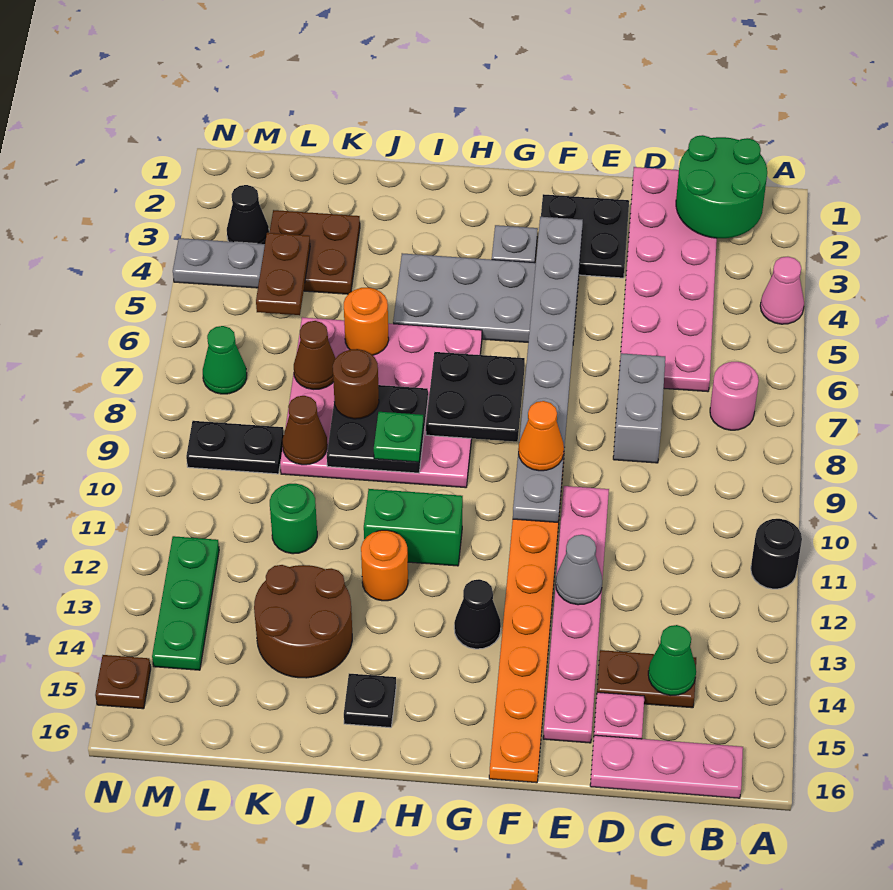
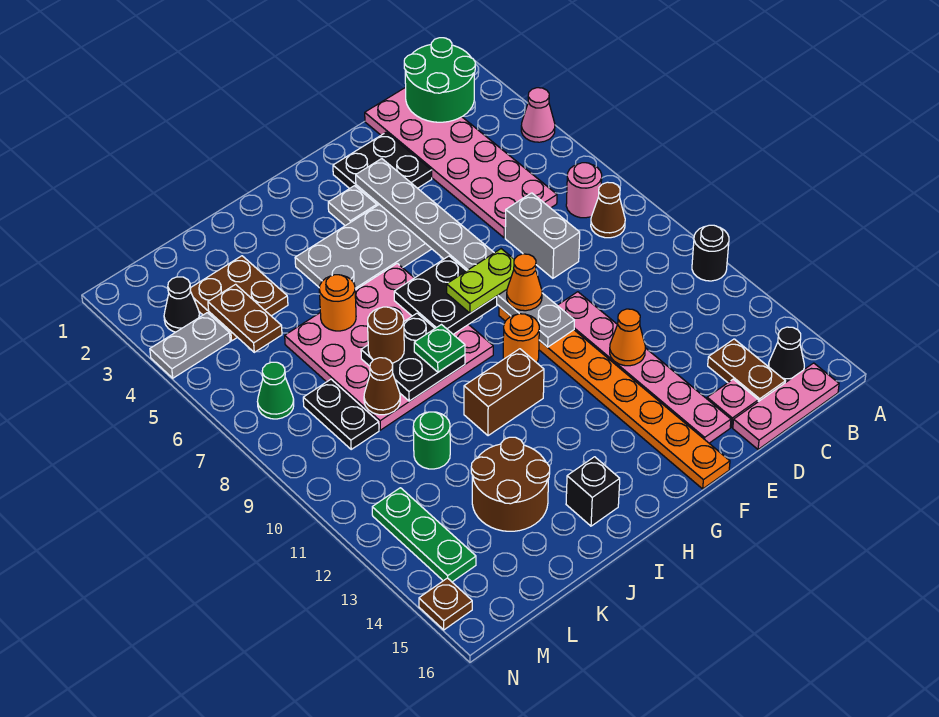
brown 1x2 plate [597,650,696,708] -> brown 1x2 plate turned to [708,339,785,402]
green 1x1 cone [648,625,696,696] -> none
grey 1x1 cone [556,535,602,605] -> orange 1x1 cone [610,309,645,366]
none -> lime 1x2 plate [447,249,514,313]
black 1x1 cone [454,579,501,649] -> black 1x1 cone moved to [768,327,804,383]
green 1x2 brick [364,489,463,566] -> brown 1x2 brick [464,349,544,436]
orange 1x1 round brick [361,530,408,601] -> orange 1x1 round brick moved to [503,314,539,363]
black 1x1 plate [344,674,396,728] -> black 1x1 brick [566,457,620,526]
brown 1x1 cone [294,321,336,389] -> brown 1x1 cone moved to [591,182,625,238]
black 1x2 plate [186,421,284,474] -> black 1x2 plate turned to [303,379,379,449]

